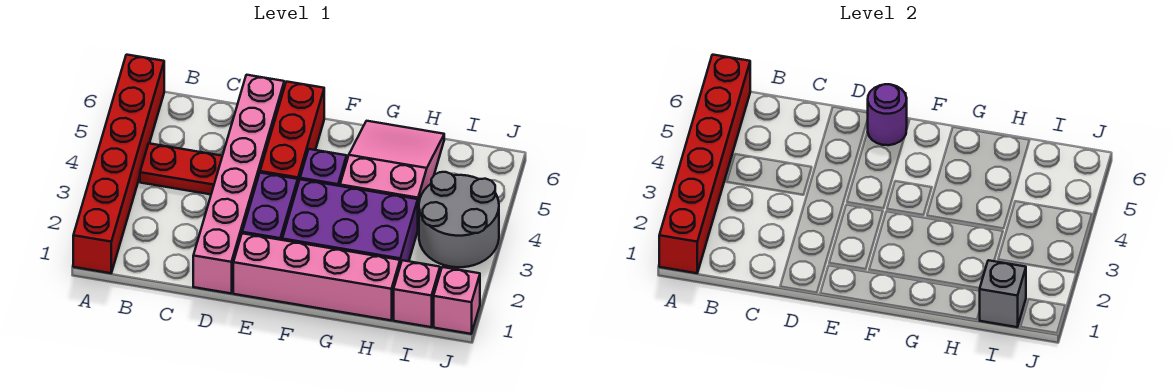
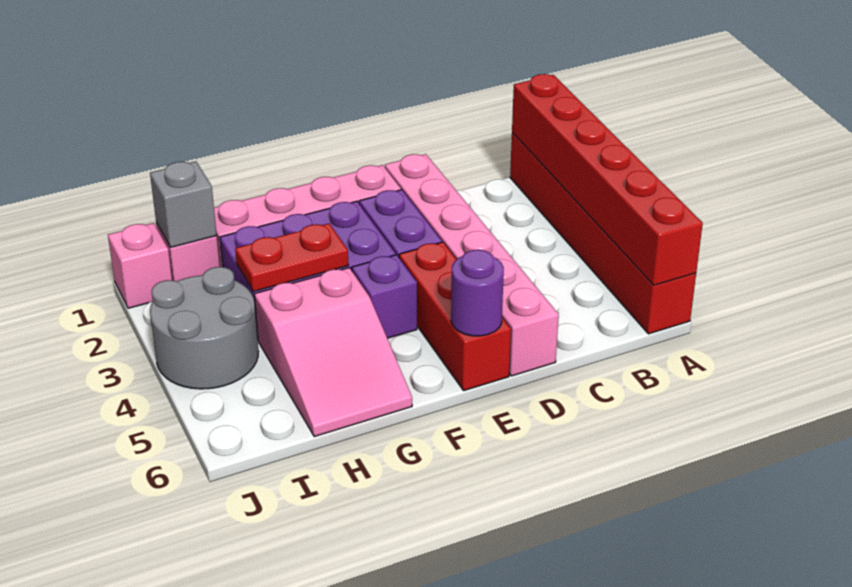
red 1x2 plate [140,143,222,194] -> red 1x2 plate moved to [235,223,348,292]

